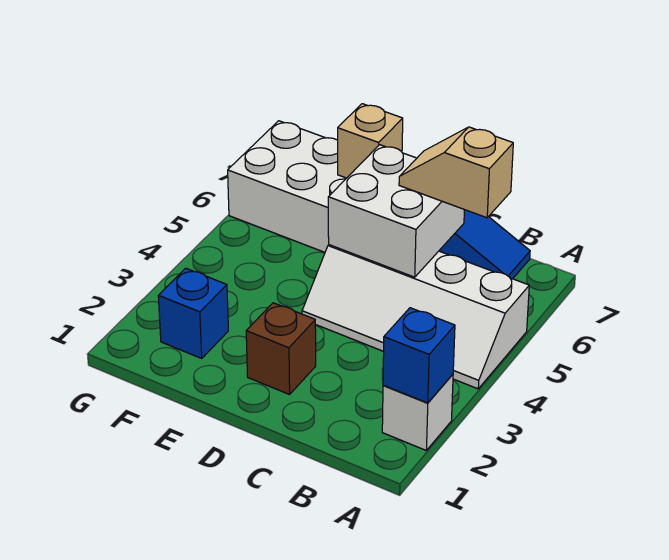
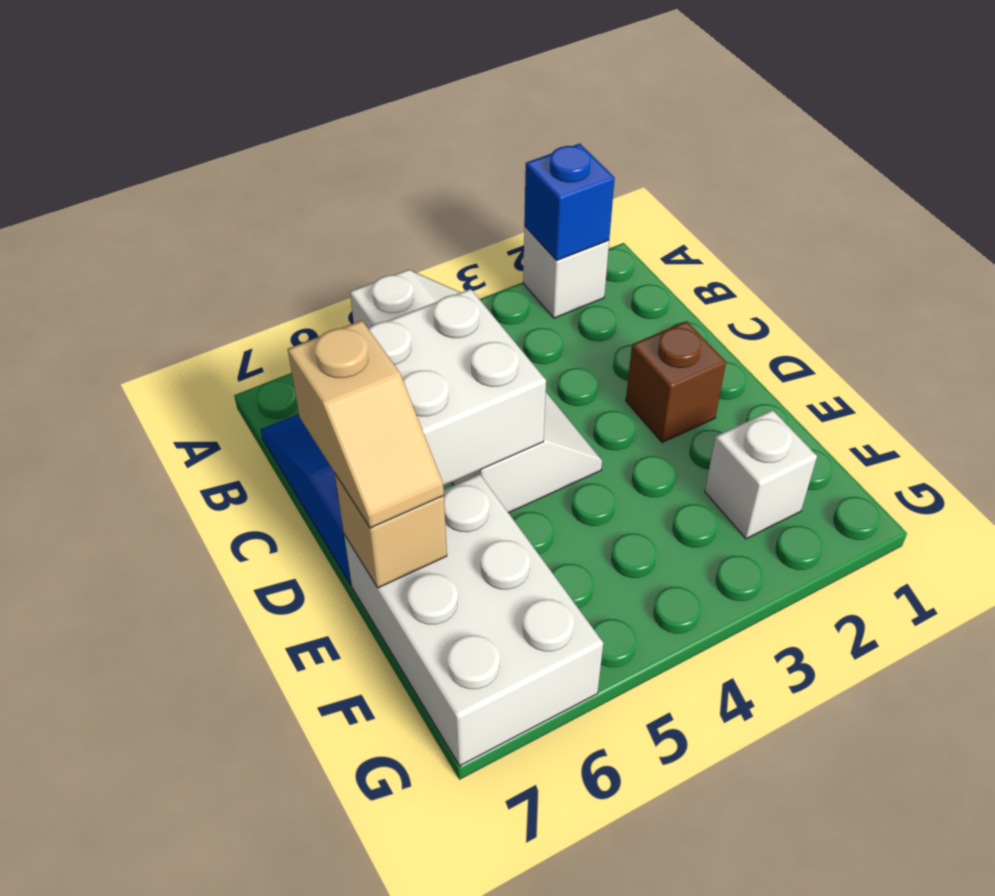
tan 1x2 slope [399,127,513,218] -> tan 1x2 slope moved to [288,320,444,528]
blue 1x1 brick [158,268,228,358] -> white 1x1 brick [705,410,817,539]

